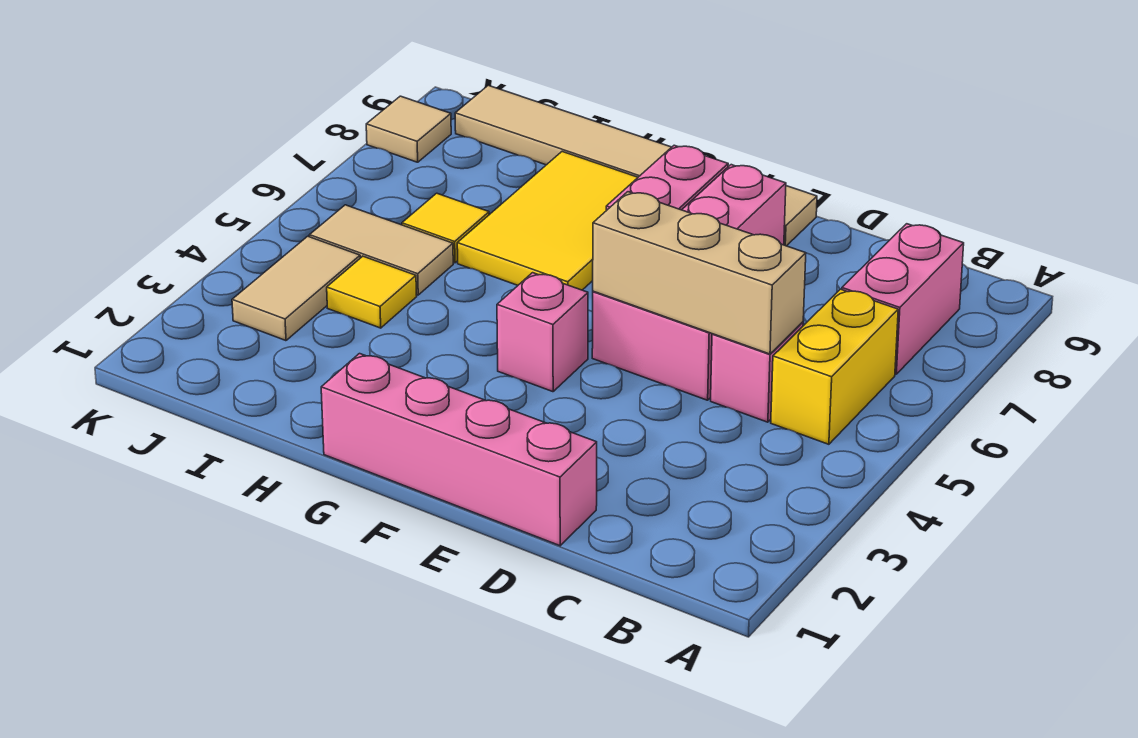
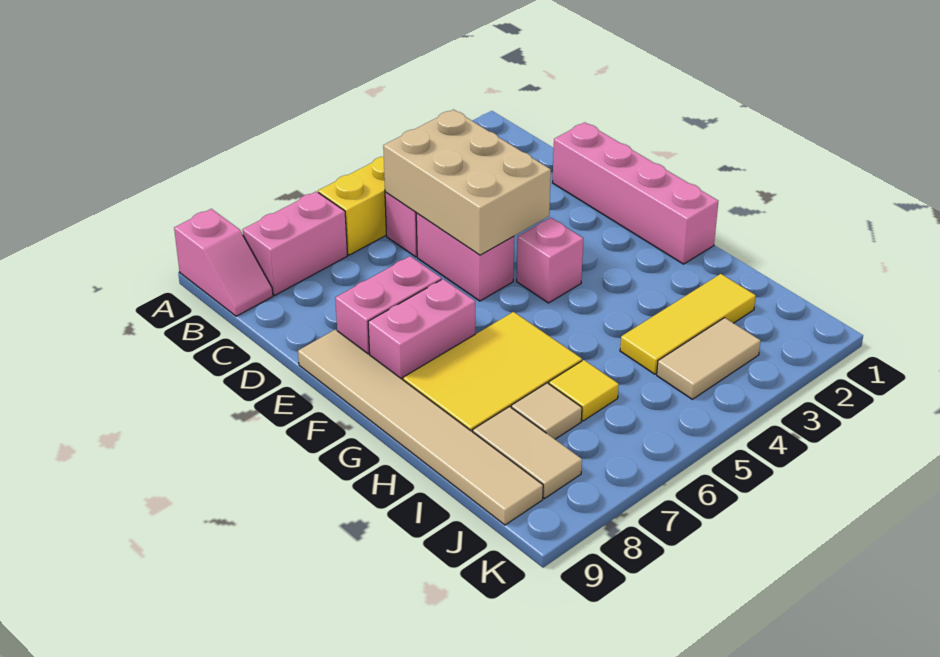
none -> pink 1x2 slope [174,209,273,316]
tan 1x3 brick [593,192,806,354] -> tan 2x3 brick [383,110,551,255]
yellow 1x1 tile [327,256,417,328] -> yellow 1x3 tile [620,274,756,374]
tan 1x2 tile [309,205,453,295] -> tan 1x2 tile moved to [473,407,582,498]
tan 1x1 tile [366,96,451,162] -> tan 1x1 tile moved to [511,383,582,439]

